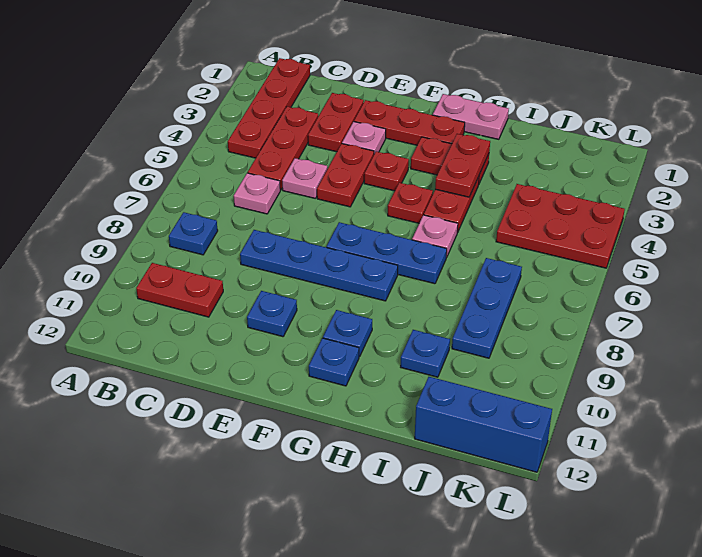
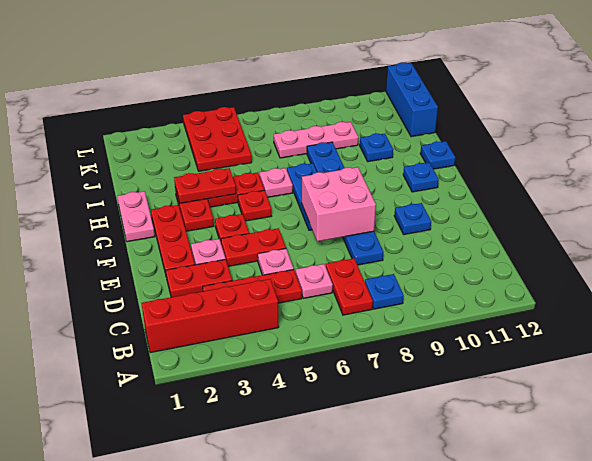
red 1x4 plate [228,58,310,158] -> red 1x4 brick [141,279,279,353]
red 1x2 plate [136,263,223,317] -> red 1x2 plate moved to [326,258,373,315]
blue 1x4 plate [240,230,398,301] -> blue 1x6 plate [307,142,384,265]
none -> pink 2x2 brick [302,167,376,241]
blue 1x1 plate [323,310,372,357] -> blue 1x1 plate moved to [420,141,455,169]
blue 1x3 plate [452,258,522,358] -> pink 1x3 plate [274,122,358,158]

